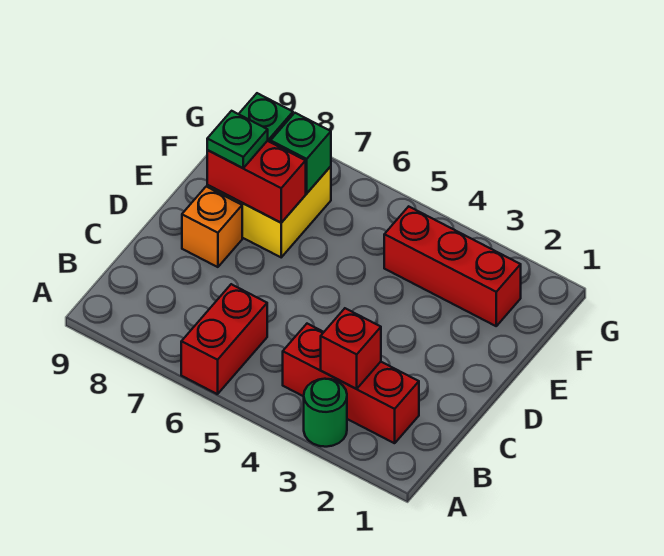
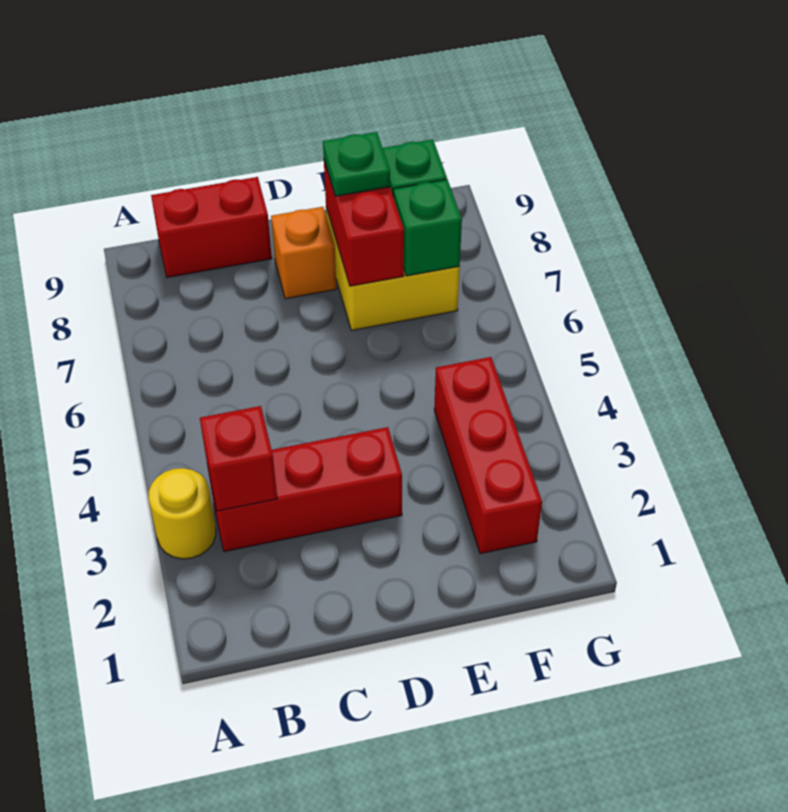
green 1x1 round brick [304,379,347,447] -> yellow 1x1 round brick [149,468,216,559]
red 1x2 brick [181,284,267,394] -> red 1x2 brick moved to [151,177,272,277]
red 1x3 brick [283,324,419,443] -> red 1x3 brick turned to [208,427,402,552]

